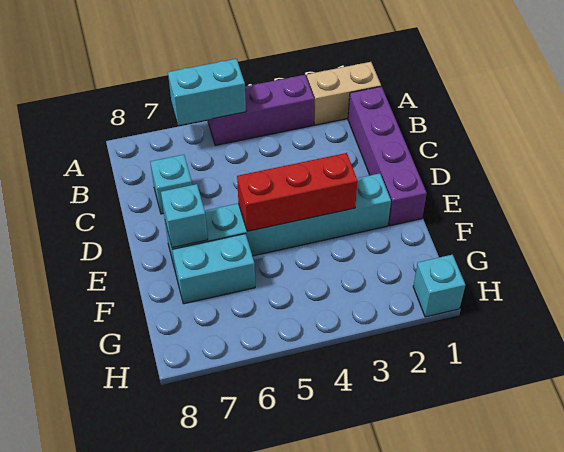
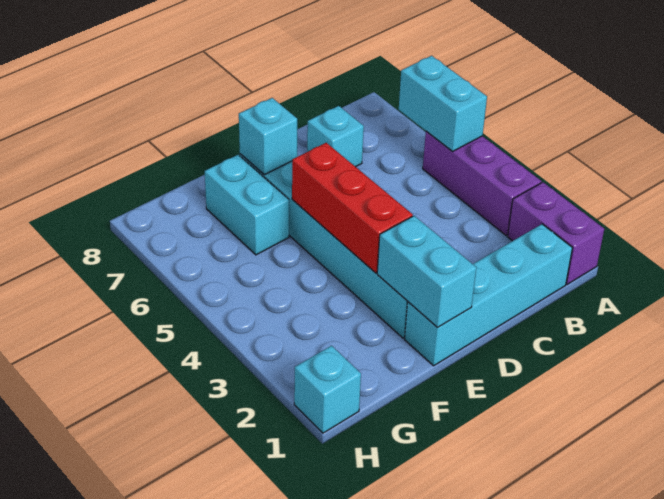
tan 1x2 brick [307,62,381,125] -> purple 1x2 brick [508,182,604,284]
purple 1x4 brick [348,86,427,226] -> cyan 1x4 brick [405,224,572,366]
none -> cyan 1x2 brick [377,216,476,328]

